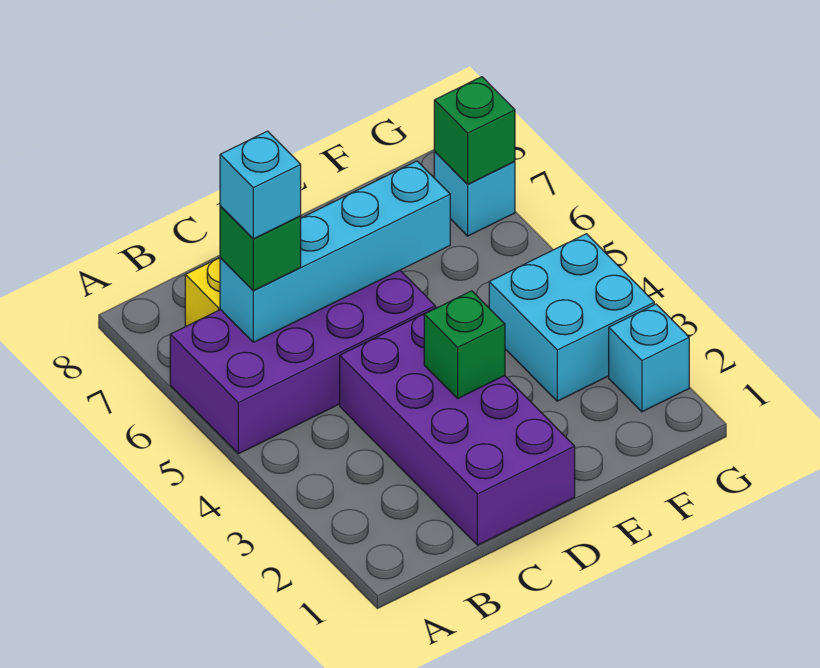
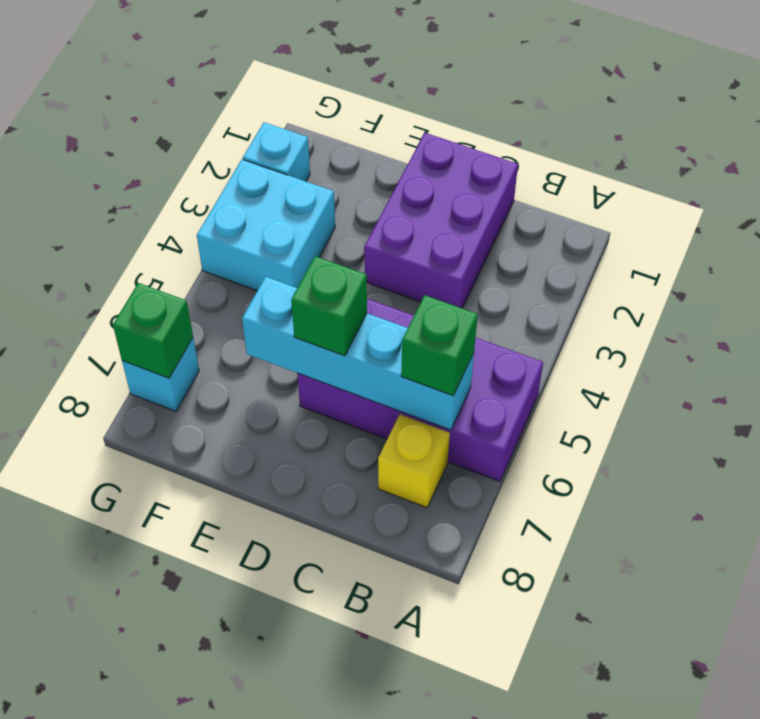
cyan 1x1 brick [220,131,301,239] -> none
purple 2x4 brick [340,307,575,545] -> purple 2x3 brick [364,133,518,308]
green 1x1 brick [424,291,505,398] -> green 1x1 brick moved to [291,256,367,356]

